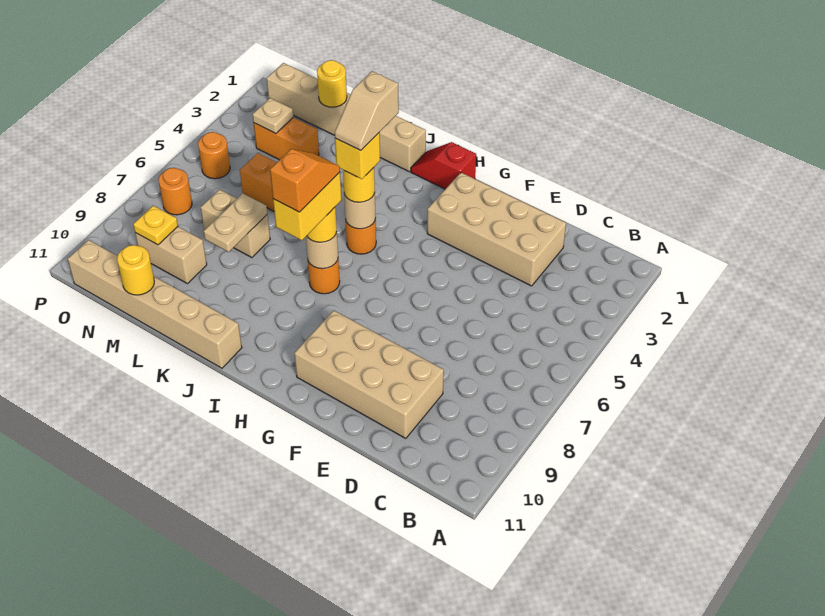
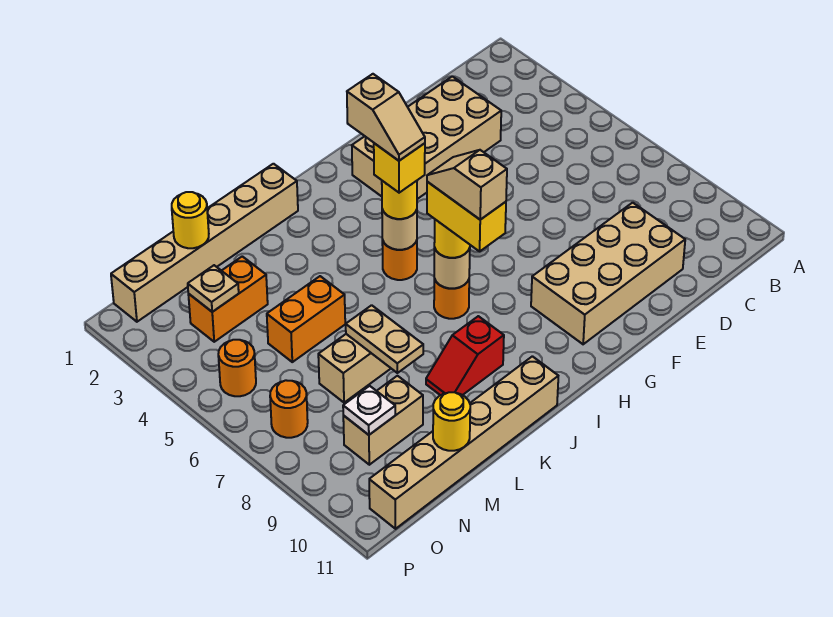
red 1x2 slope [411,142,476,189] -> red 1x2 slope moved to [426,316,504,395]
orange 1x2 slope [270,149,340,212] -> tan 1x2 slope [427,150,507,220]
yellow 1x1 plate [133,206,178,245] -> white 1x1 plate [343,386,395,435]

